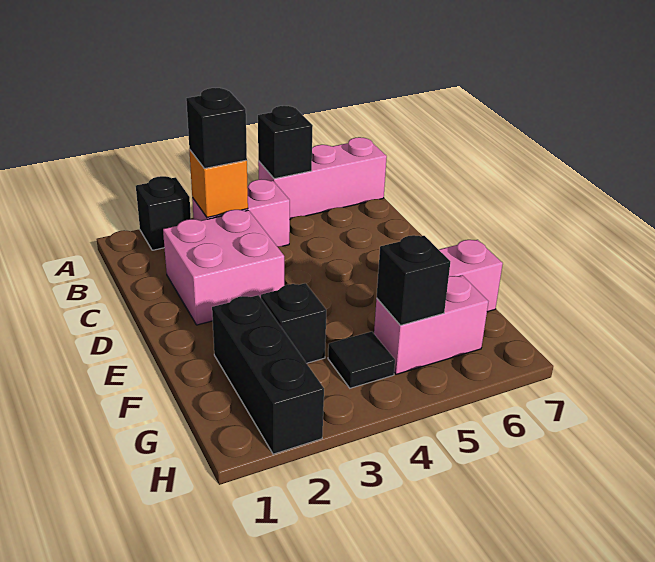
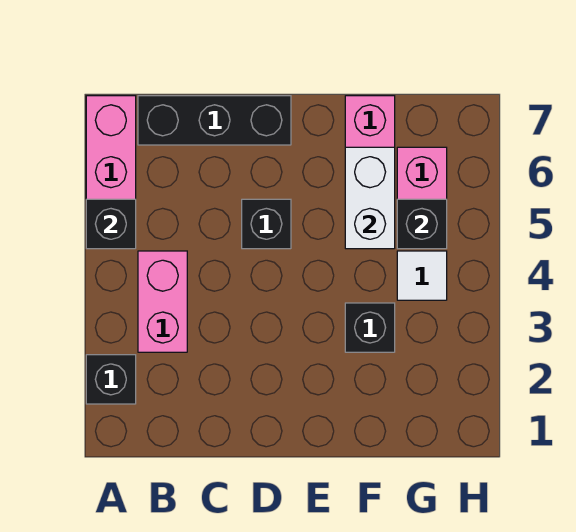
orange 1x1 brick [189,150,248,217] -> none
black 1x1 brick [186,88,247,168] -> black 1x1 brick moved to [242,199,291,249]
pink 2x2 brick [163,210,284,325] -> none
black 1x3 brick [212,295,324,454] -> black 1x3 brick moved to [138,96,291,145]
none -> white 1x2 brick [345,147,395,249]
black 1x1 tile [328,331,395,388] -> white 1x1 tile [397,251,447,300]

